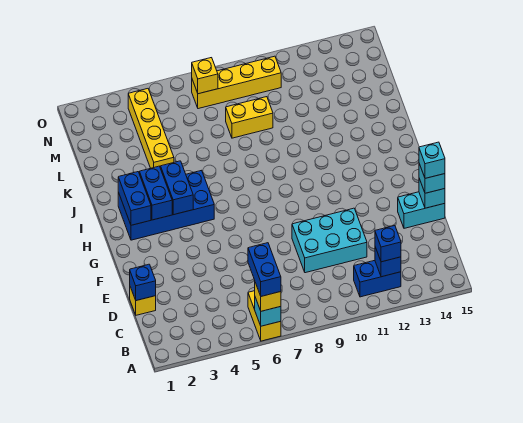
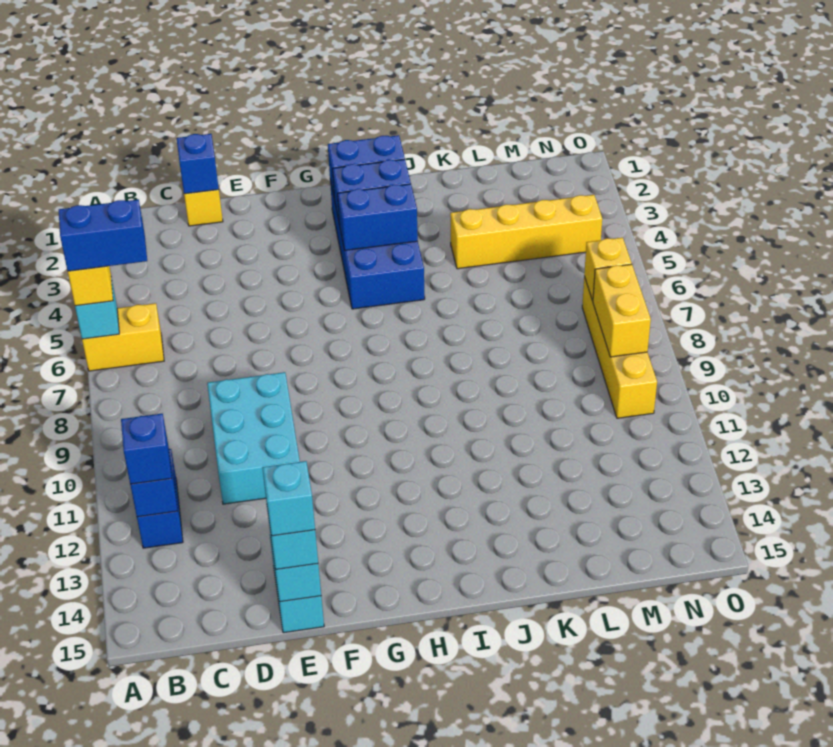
yellow 1x2 brick [226,97,273,138] -> yellow 1x2 brick moved to [593,264,651,357]

